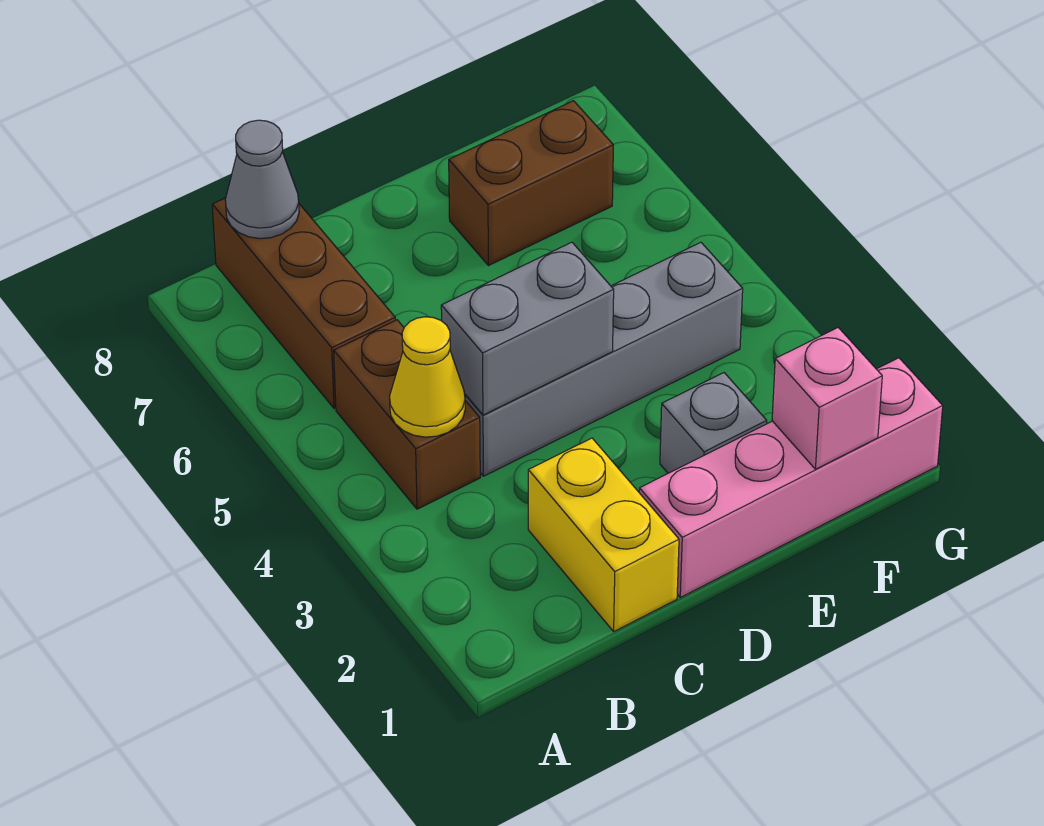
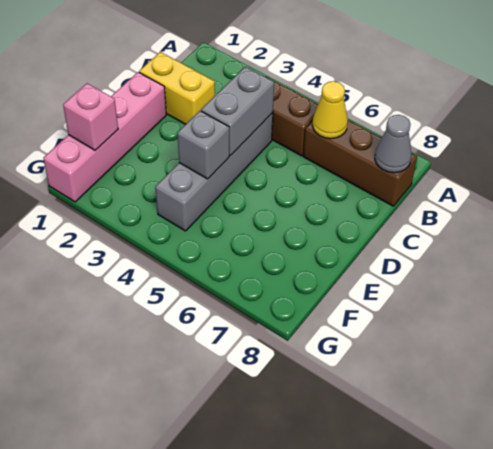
yellow 1x1 cone [390,317,465,437] -> yellow 1x1 cone moved to [312,81,348,139]
grey 1x1 brick [660,373,767,473] -> grey 1x1 brick moved to [177,111,229,179]
brown 1x2 brick [449,101,613,266] -> none

